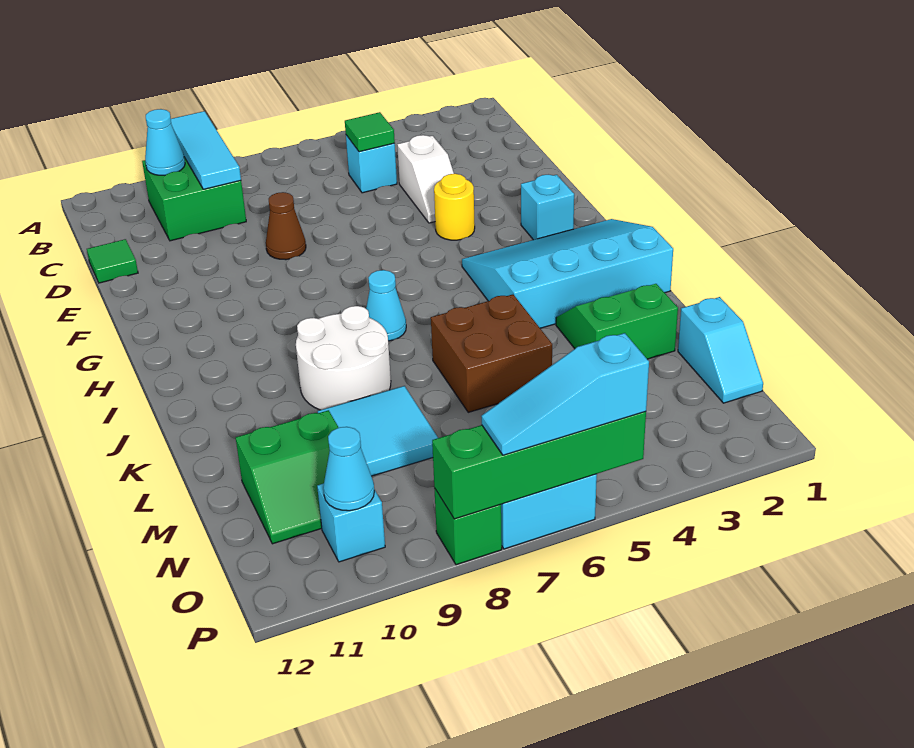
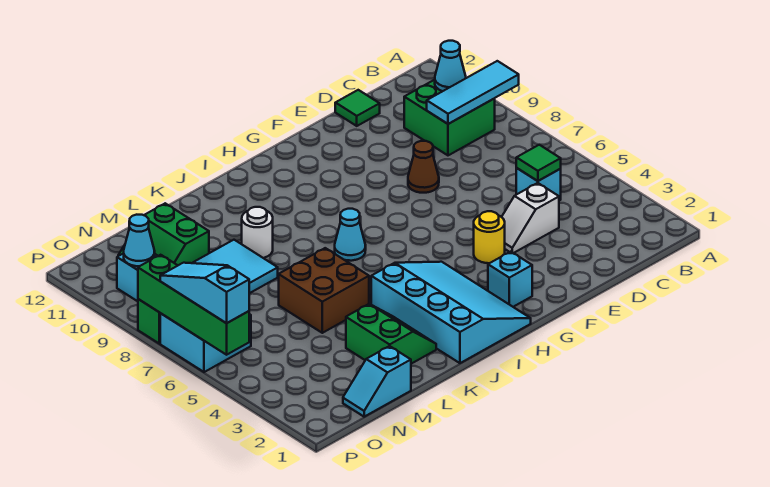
white 2x2 round brick [296,306,391,410] -> white 1x1 round brick [242,207,273,258]

